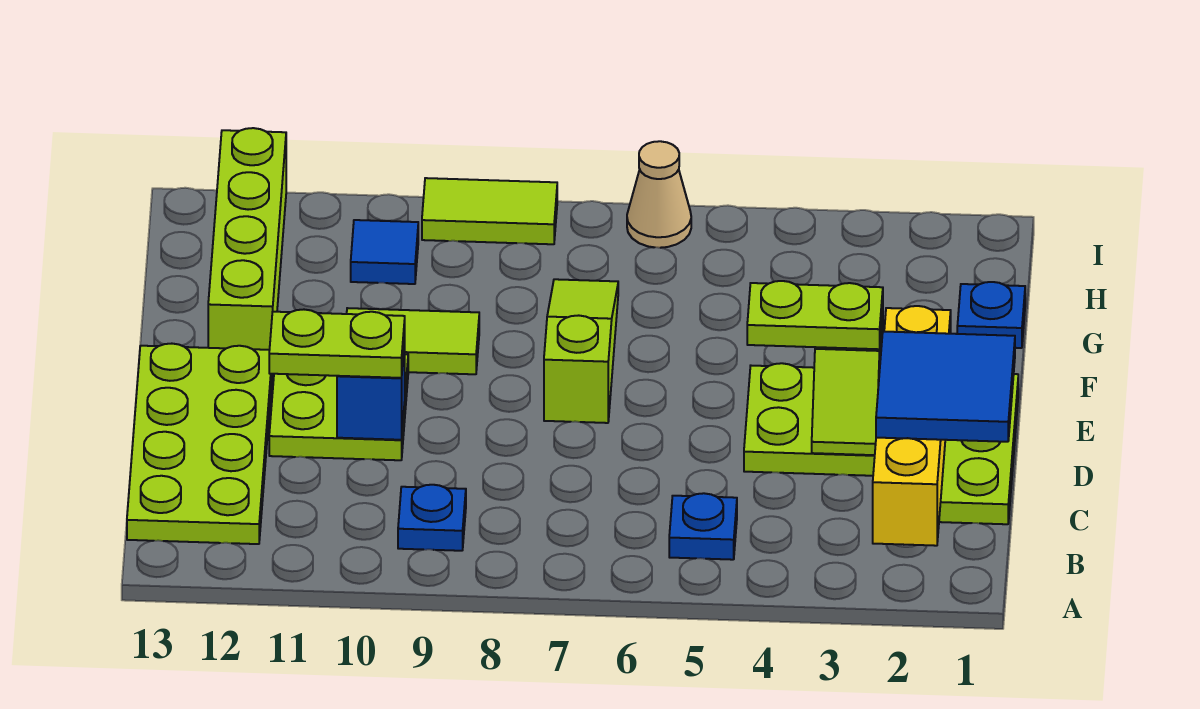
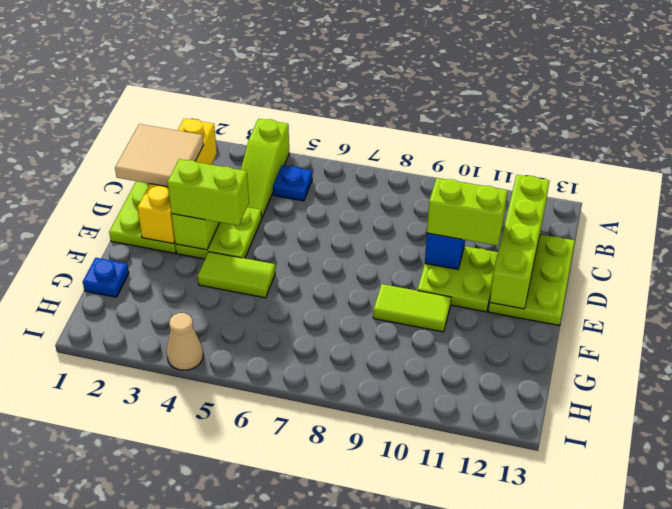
blue 1x1 plate [398,485,466,551] -> none
lime 2x4 plate [127,344,272,544] -> lime 2x3 plate [488,234,575,325]
blue 2x2 tile [876,331,1015,442] -> tan 2x2 tile [115,124,203,187]
lime 1x2 plate [269,310,405,378] -> lime 1x2 brick [427,178,508,246]
lime 1x2 plate [747,281,883,349] -> lime 1x2 brick [167,159,249,226]
lime 1x3 slope [544,279,618,423] -> lime 1x3 slope moved to [241,119,289,217]
lime 1x4 brick [208,128,286,350] -> lime 1x4 brick moved to [490,175,550,309]
blue 1x1 tile [351,220,418,284] -> none
tan 1x1 cone [627,141,691,248] -> tan 1x1 cone moved to [167,313,203,370]
lime 1x2 tile [422,178,557,244] -> lime 1x2 tile moved to [198,252,275,298]

